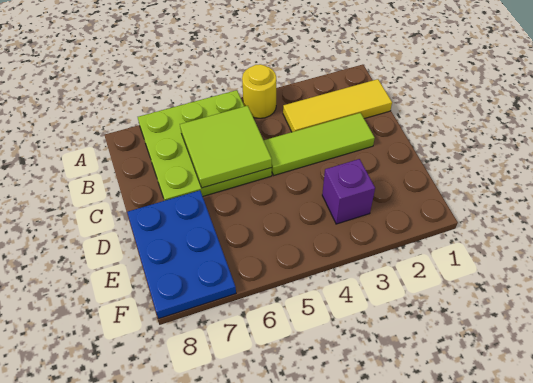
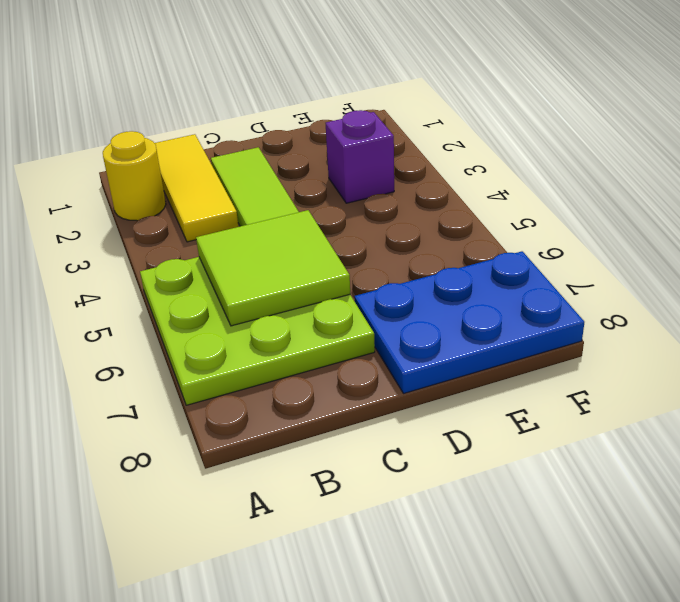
yellow 1x1 round brick [242,64,276,118] -> yellow 1x1 round brick moved to [103,131,166,221]

